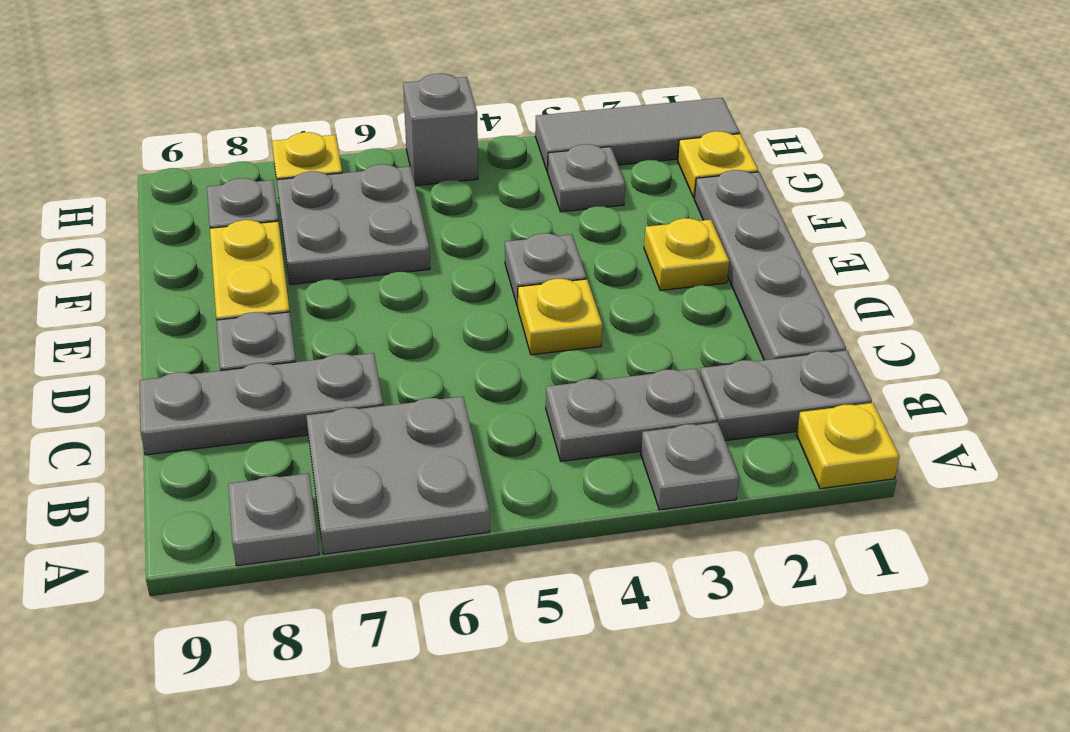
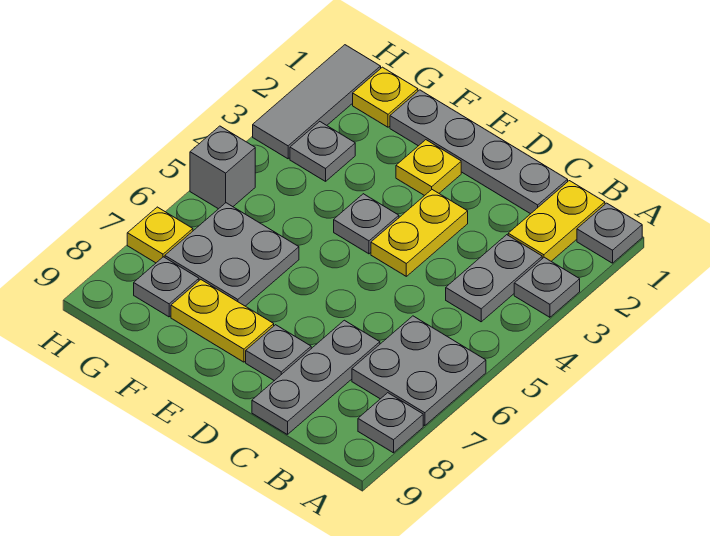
yellow 1x1 plate [796,403,900,489] -> grey 1x1 plate [577,203,642,263]
grey 1x2 plate [700,350,872,441] -> yellow 1x2 plate [508,181,605,261]
yellow 1x1 plate [518,279,602,355] -> yellow 1x2 plate [371,190,468,276]

